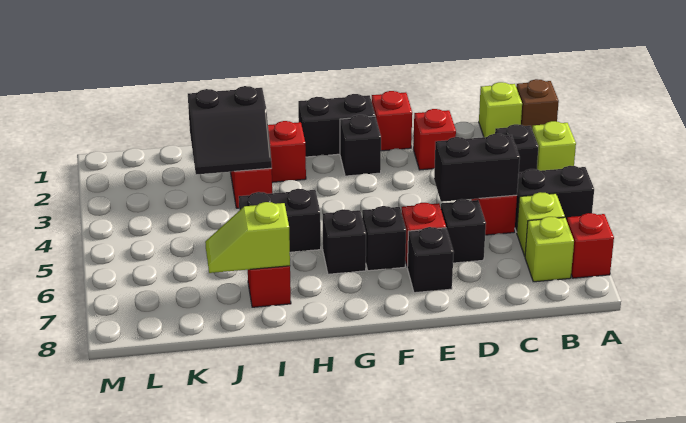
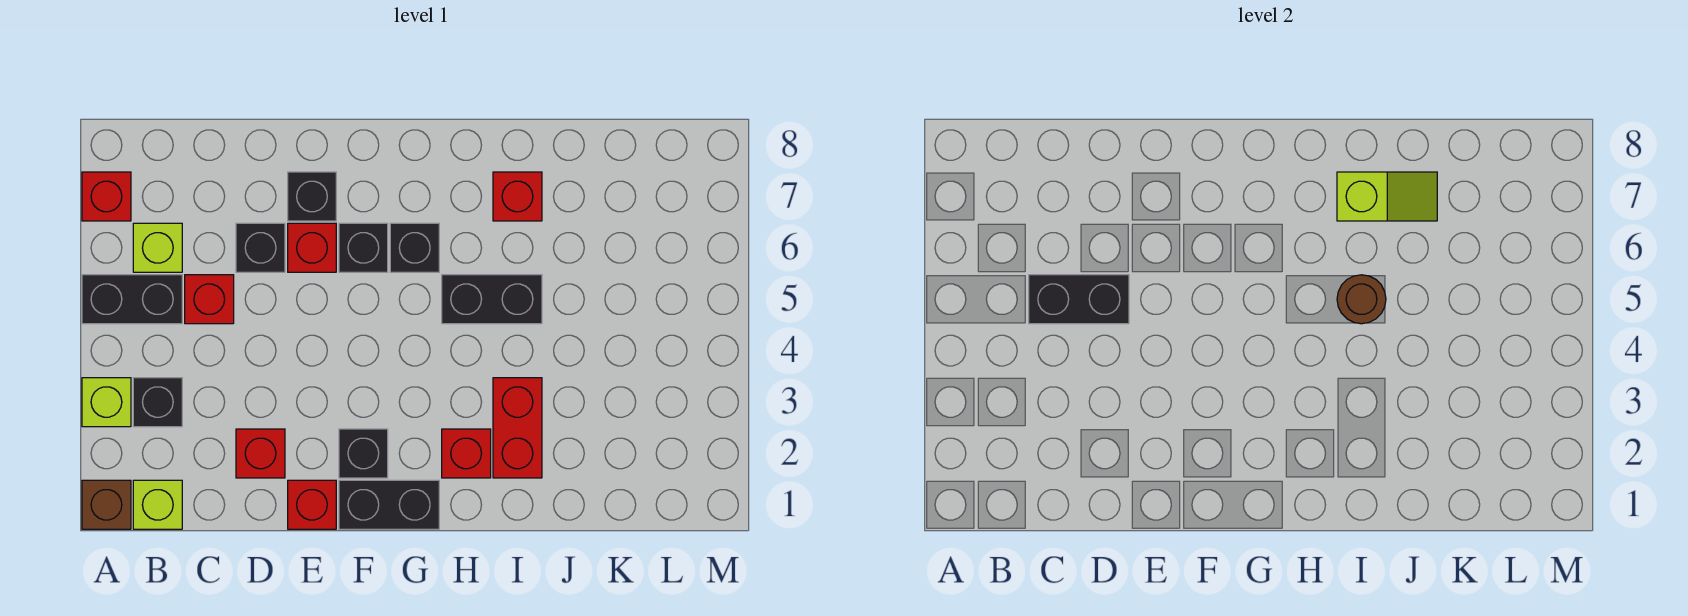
lime 1x1 brick [525,217,574,282] -> none
black 2x2 slope [188,86,272,174] -> none
none -> brown 1x1 round brick [1337,275,1386,324]

